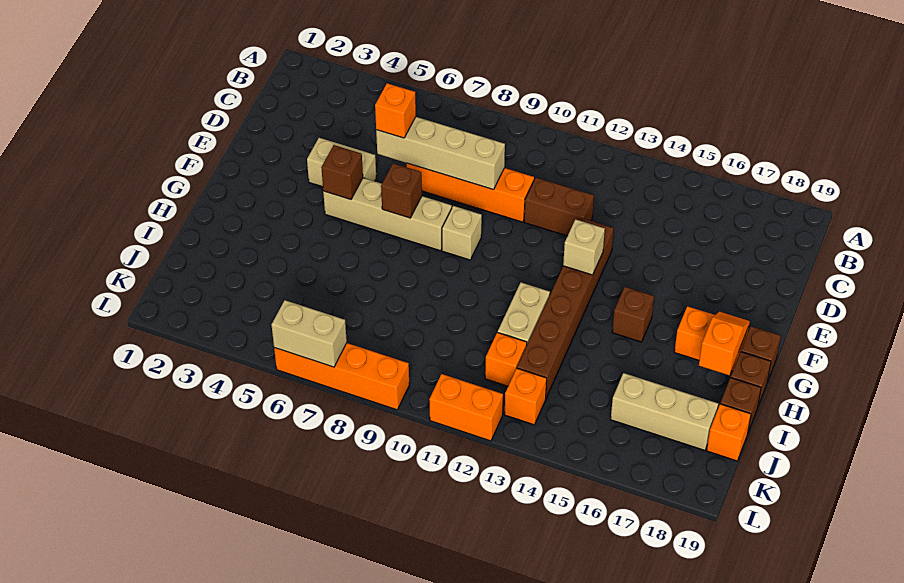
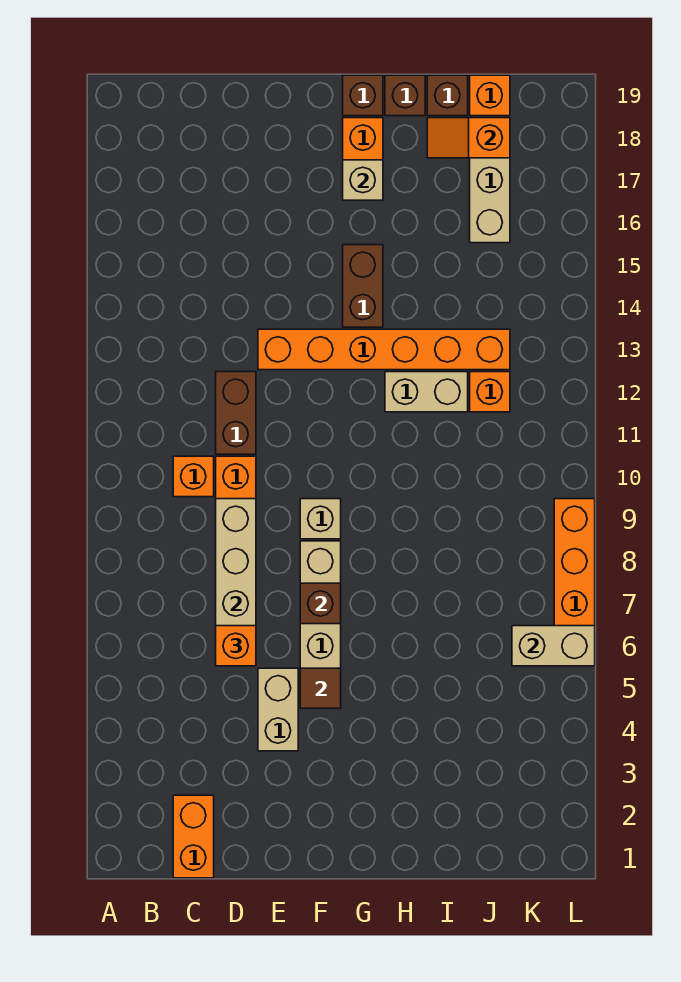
brown 1x6 brick [517,219,614,398] -> orange 1x6 brick [258,329,510,370]
brown 1x1 brick [321,145,363,200] -> brown 1x1 tile [300,668,341,708]
tan 1x1 brick [563,219,605,275] -> tan 1x1 brick moved to [343,160,383,200]
brown 1x1 brick [612,287,654,342] -> brown 1x2 brick [343,245,383,327]
orange 1x2 slope [699,312,750,375] -> orange 1x2 slope moved to [427,118,510,158]
orange 1x1 brick [505,369,547,425] -> orange 1x1 brick moved to [173,456,214,497]
tan 1x2 brick [272,300,347,367] -> tan 1x2 brick turned to [512,626,595,666]
orange 1x2 brick [429,374,503,441] -> orange 1x2 brick moved to [173,795,214,878]

